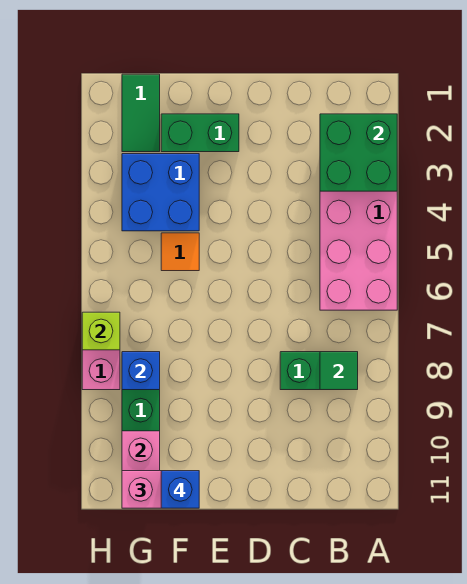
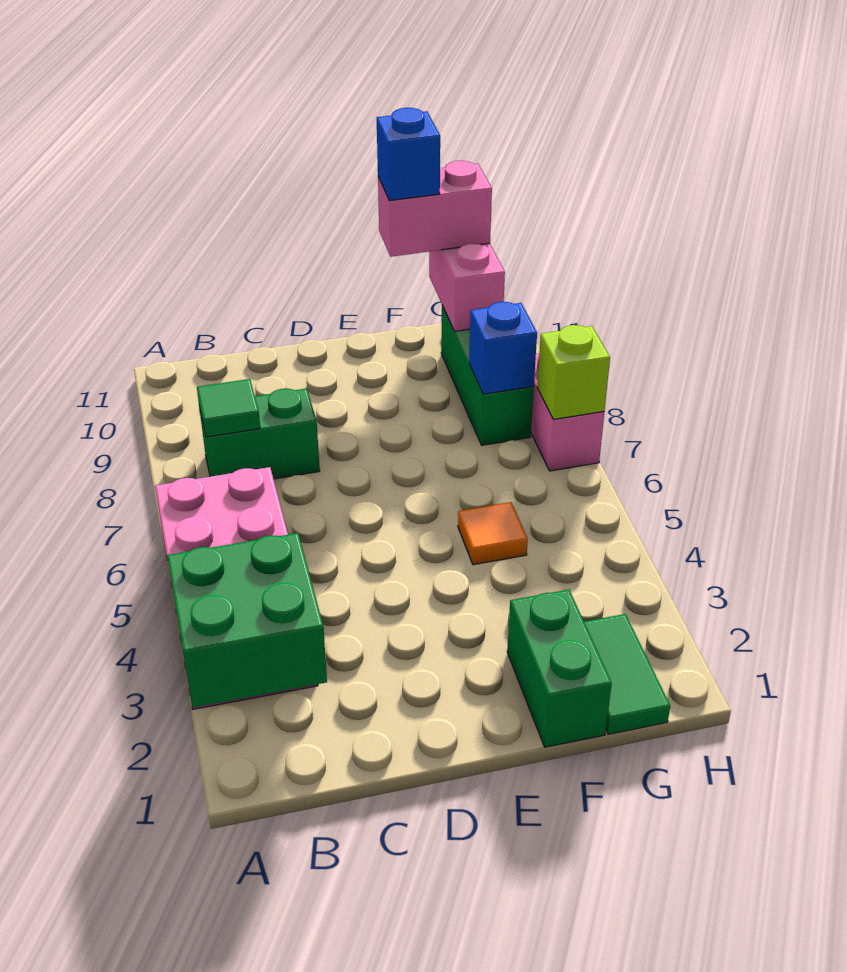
green 1x2 brick [161,114,239,152] -> green 1x2 brick turned to [507,590,612,747]
blue 2x2 brick [122,154,199,231] -> none

